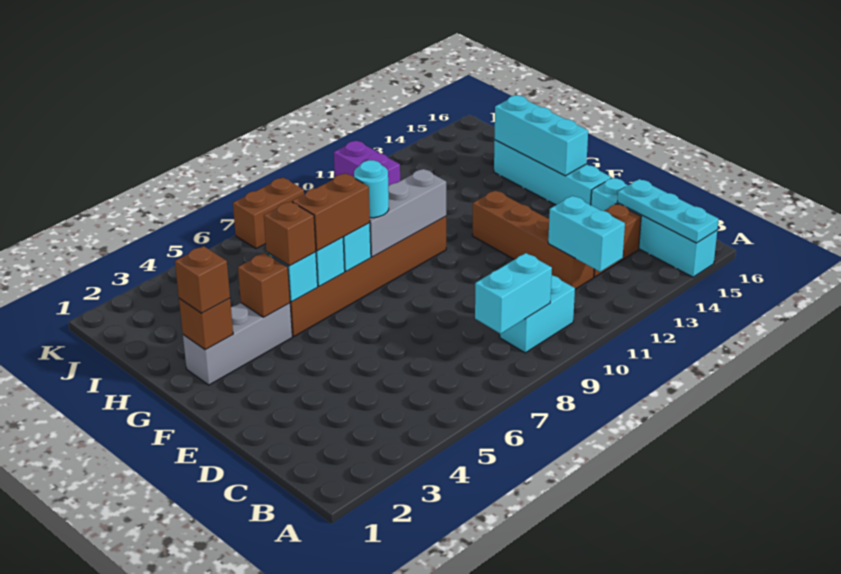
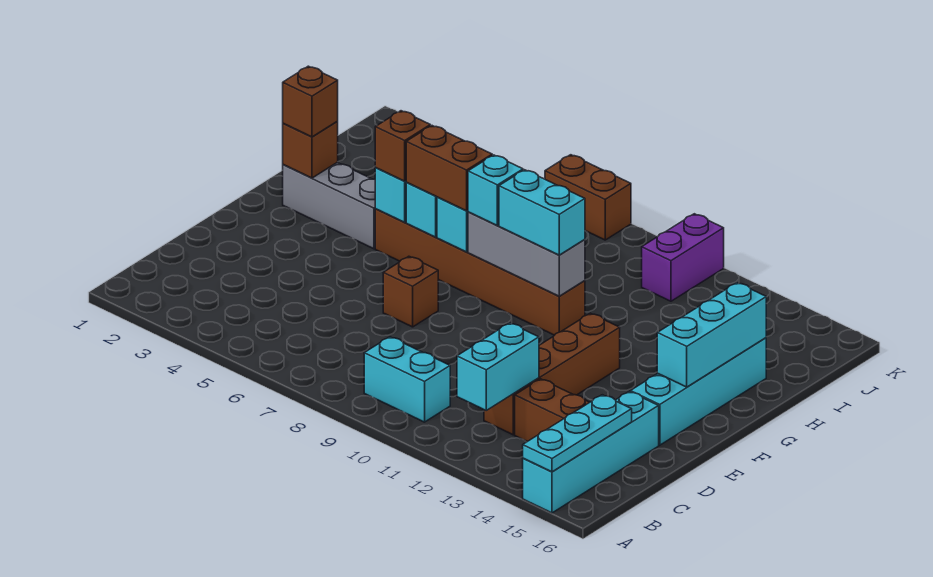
cyan 1x2 brick [475,253,552,334] -> cyan 1x2 brick moved to [499,170,585,255]
brown 1x1 brick [238,253,290,317] -> brown 1x1 brick moved to [383,256,438,327]
cyan 1x1 round brick [354,160,389,218] -> cyan 1x1 brick [468,155,523,226]

